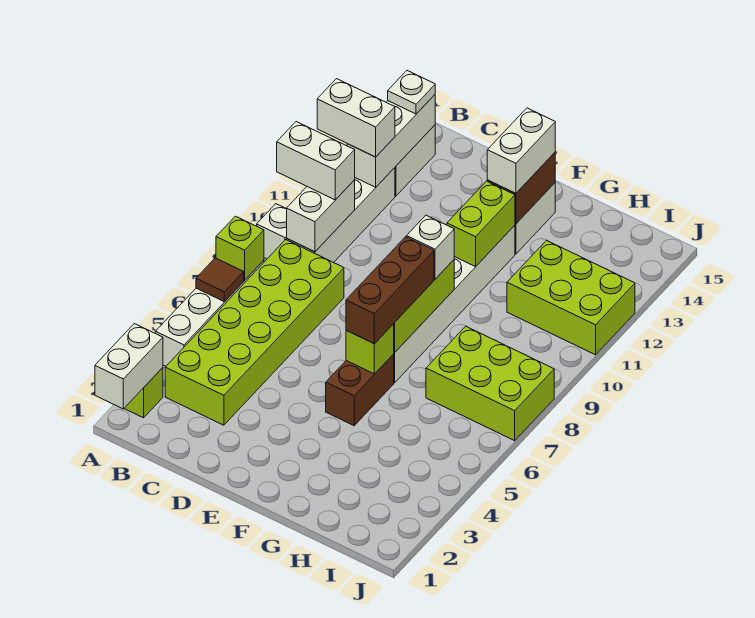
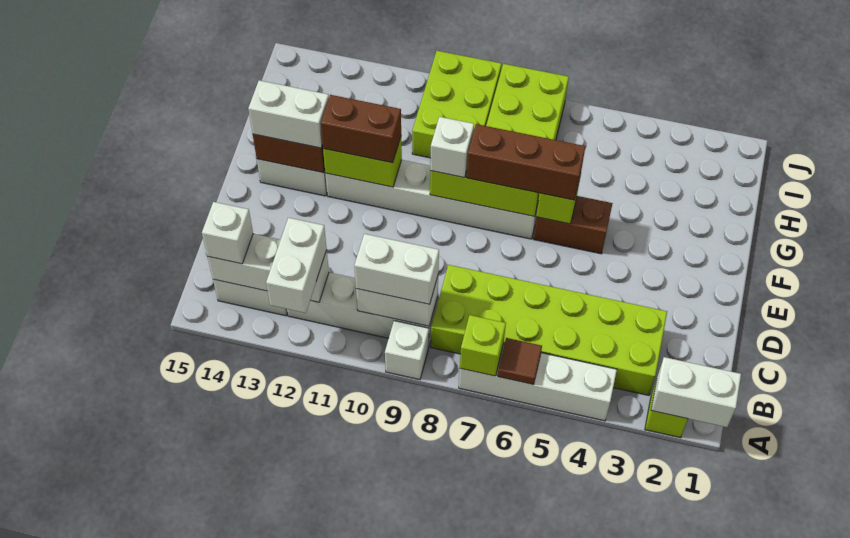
white 1x2 brick [277,122,355,200] -> white 1x2 brick turned to [354,234,439,304]
white 1x1 plate [388,71,435,114] -> white 1x1 brick [202,202,253,264]
none -> brown 1x2 brick [321,95,401,163]
lime 2x3 brick [507,241,635,355] -> lime 2x3 brick moved to [412,51,501,158]

